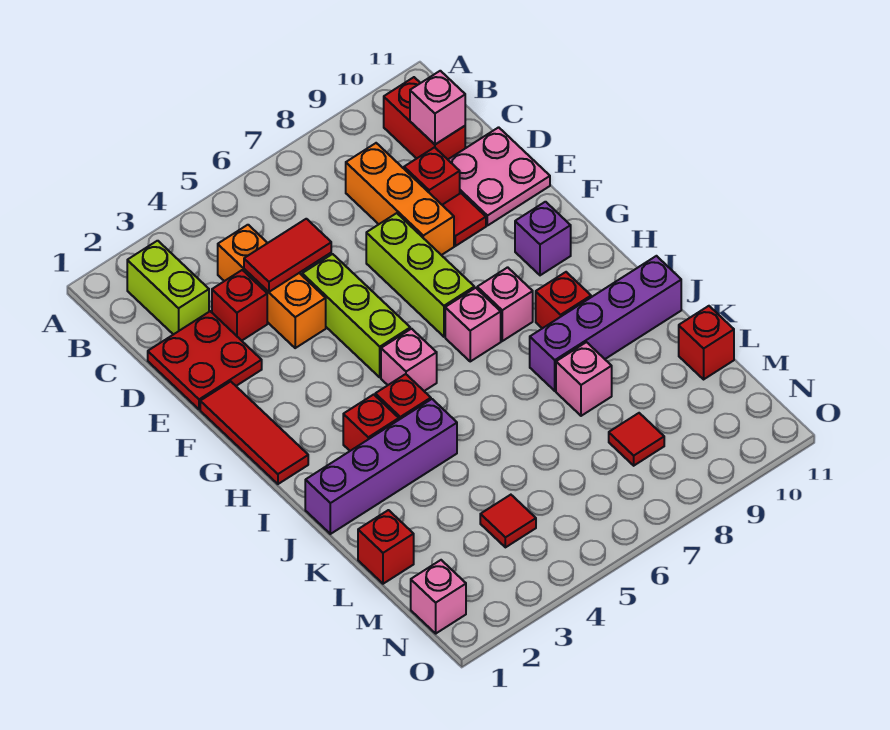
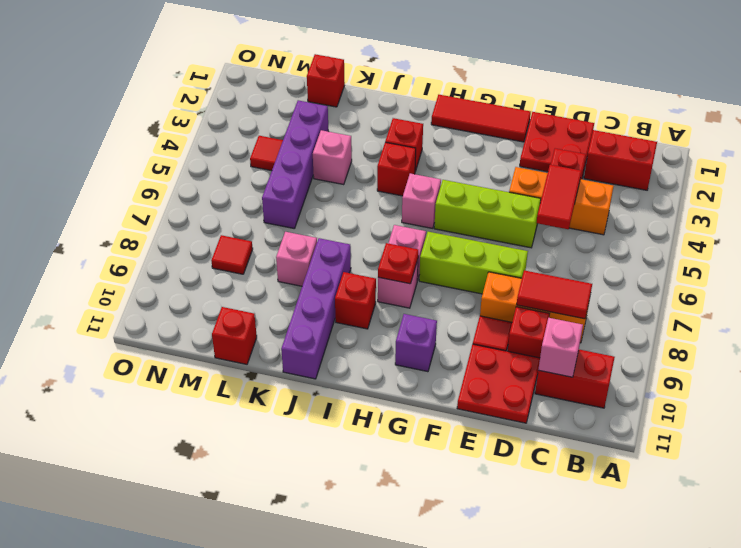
lime 1x2 brick [127,241,209,335] -> red 1x2 brick [584,130,657,190]
none -> red 1x2 tile [517,270,592,319]
pink 2x2 plate [448,127,550,226] -> red 2x2 plate [457,344,540,423]
none -> red 1x1 plate [378,243,418,284]
purple 1x4 brick [305,399,457,534] -> purple 1x4 brick moved to [262,100,329,229]
pink 1x1 brick [411,560,466,633] -> pink 1x1 brick moved to [313,130,352,185]

